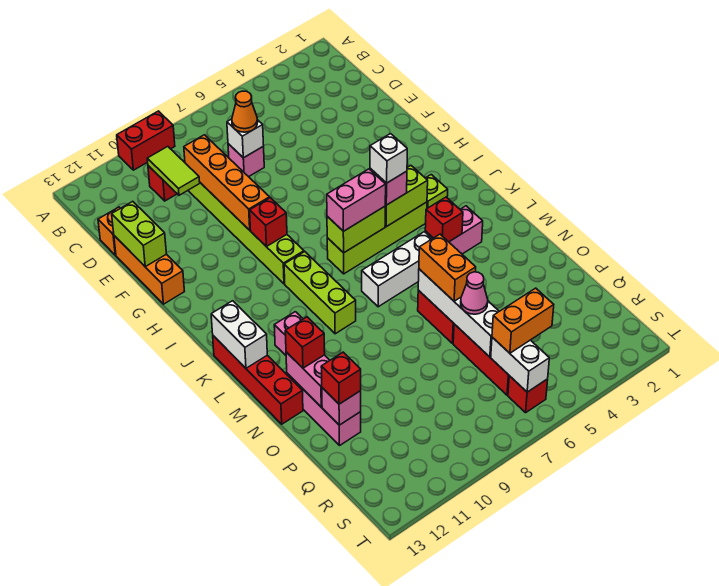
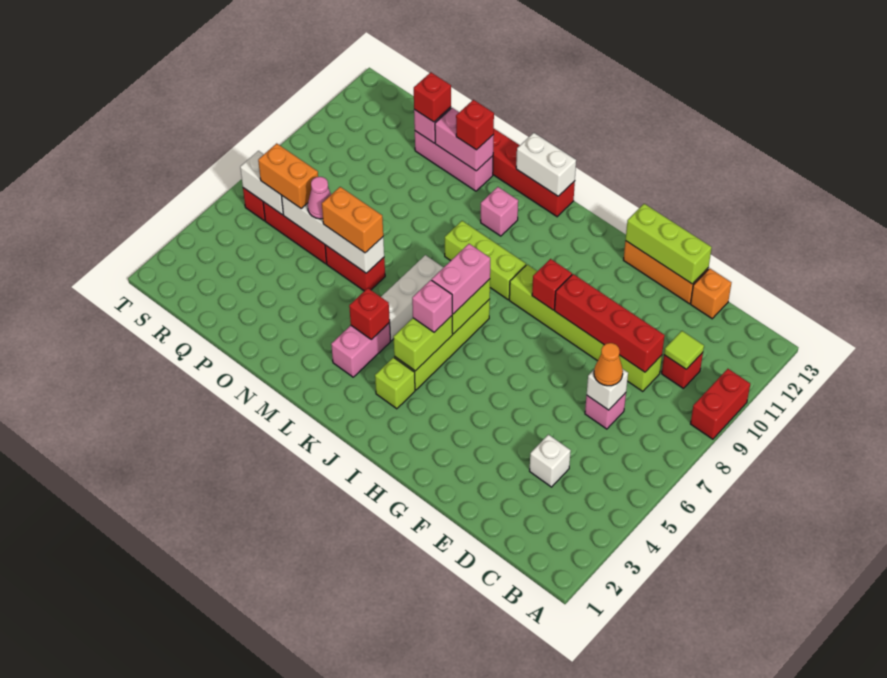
lime 1x2 tile [147,147,200,195] -> lime 1x1 tile [664,331,704,369]
orange 1x4 brick [184,135,270,230] -> red 1x4 brick [555,274,665,372]
lime 1x2 brick [112,201,166,267] -> lime 1x3 brick [626,204,712,284]
white 1x1 brick [370,134,407,183] -> white 1x1 brick moved to [530,435,571,487]
orange 1x2 brick [492,288,554,353] -> orange 1x2 brick turned to [258,143,318,208]

